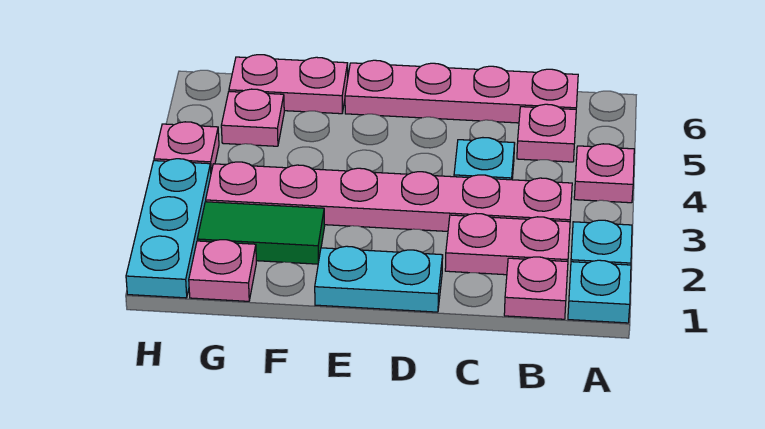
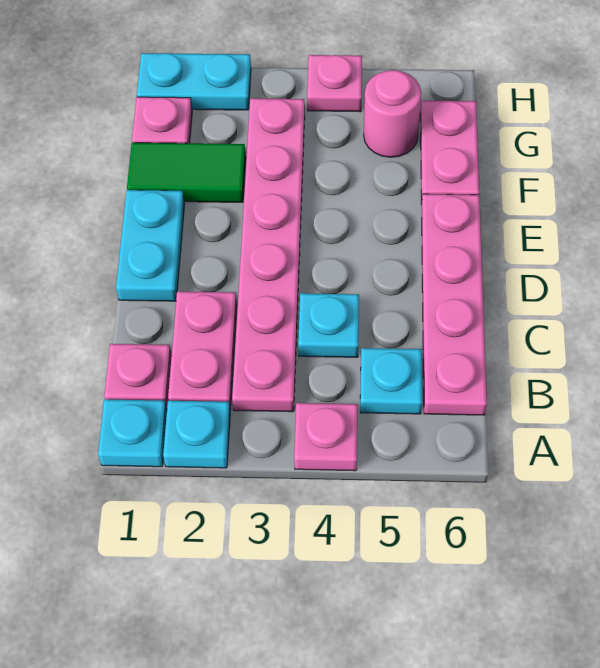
pink 1x1 plate [517,104,576,162] -> cyan 1x1 plate [360,348,422,414]
green 1x2 tile [197,202,325,264] -> green 1x2 tile turned to [127,143,246,202]
pink 1x1 plate [221,89,284,146] -> pink 1x1 round brick [364,70,421,157]
cyan 1x3 plate [126,159,211,298] -> cyan 1x2 plate [137,53,251,110]

